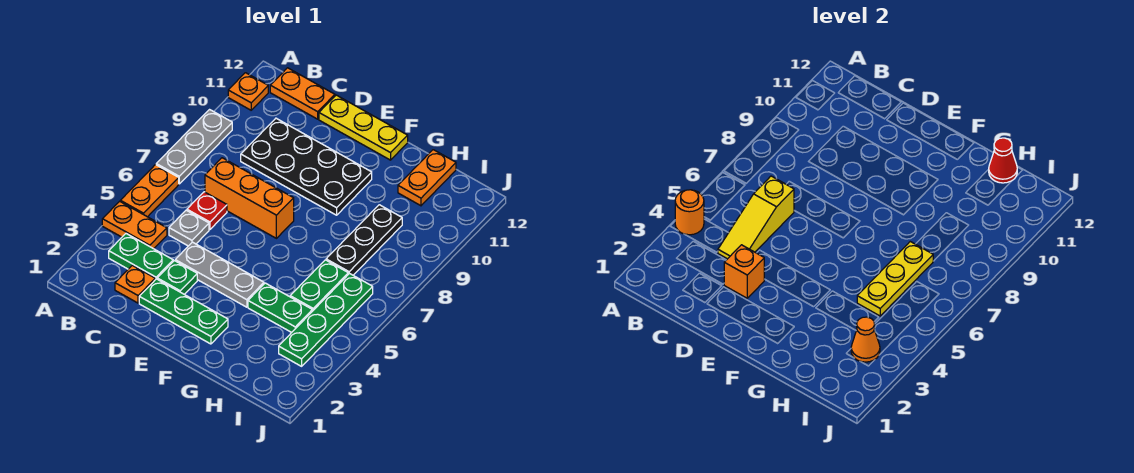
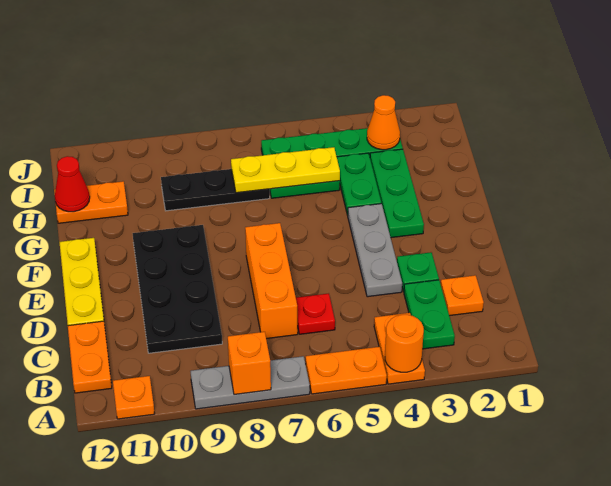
yellow 1x3 slope [718,176,794,259] -> none
grey 1x1 plate [169,210,209,246] -> none
green 1x3 plate [139,279,228,344] -> green 1x3 plate moved to [370,149,424,238]
orange 1x1 brick [724,245,764,298] -> orange 1x1 brick moved to [228,332,271,395]

